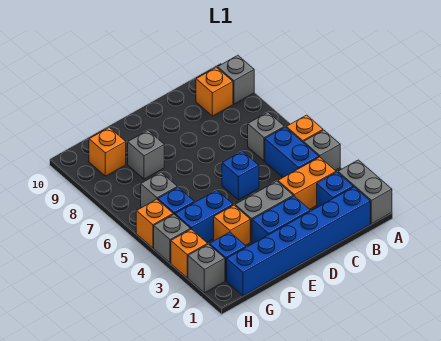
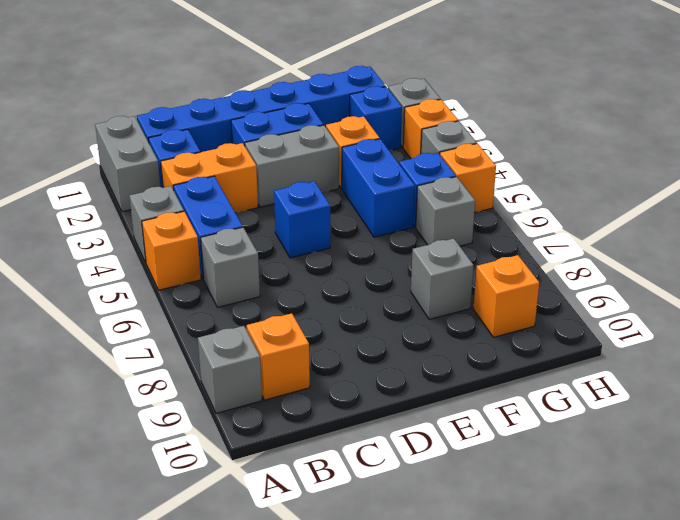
blue 1x2 brick [175,190,233,242] -> blue 1x2 brick turned to [342,139,415,237]

